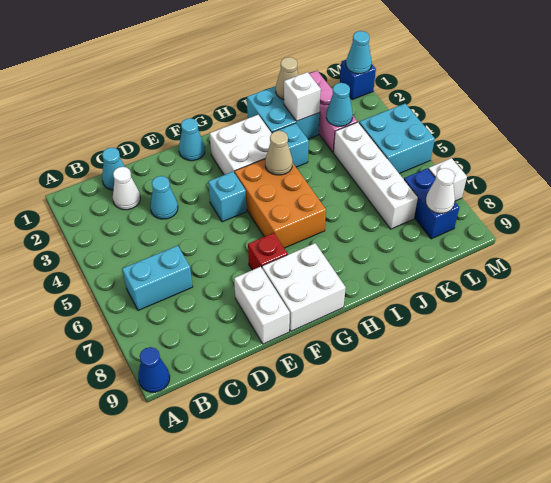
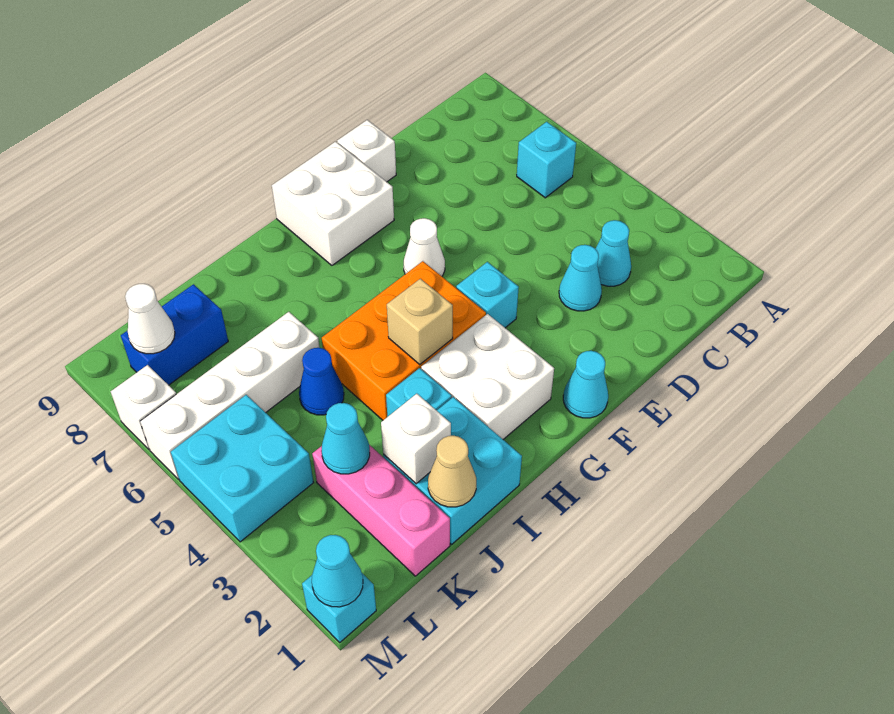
blue 1x1 cone [138,347,170,392] -> blue 1x1 cone moved to [299,348,344,415]
cyan 1x2 brick [122,246,193,311] -> cyan 1x1 brick [517,122,576,198]
cyan 1x1 cone [102,148,125,190] -> cyan 1x1 cone moved to [596,220,631,286]
white 1x1 cone [113,167,140,210] -> white 1x1 cone moved to [404,218,445,276]
white 1x2 brick [234,267,290,344] -> white 1x1 brick [337,120,396,182]
red 1x1 brick [248,233,288,270] -> none
orange 2x3 brick [235,159,326,248] -> orange 2x3 brick turned to [322,261,486,420]
tan 1x1 cone [265,131,293,175] -> tan 1x1 brick [387,279,453,364]
white 1x4 brick [334,122,418,229] -> white 1x4 brick turned to [140,312,320,479]
blue 1x2 brick [404,168,459,239] -> blue 1x2 brick turned to [121,284,228,385]
blue 1x1 brick [340,60,376,100] -> cyan 1x1 brick [302,573,376,642]

